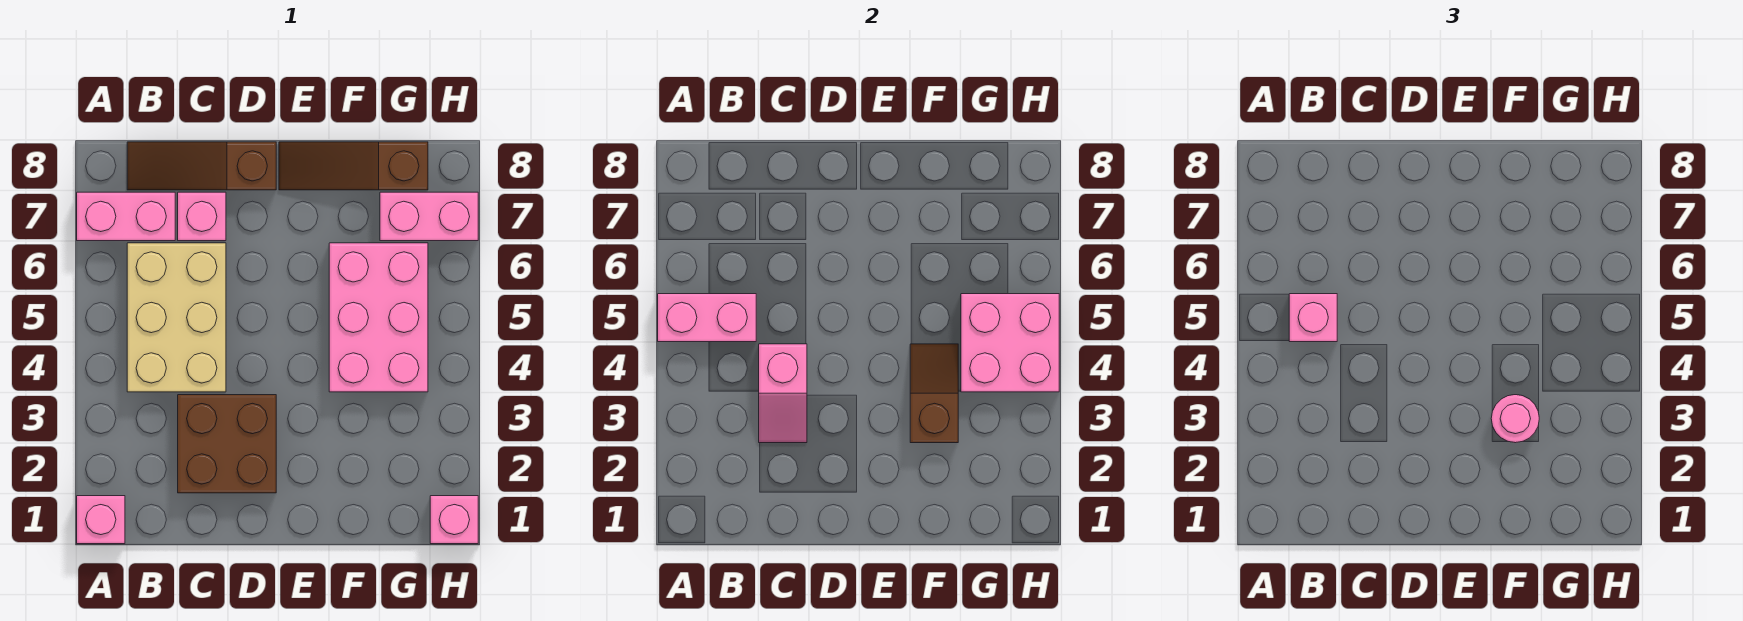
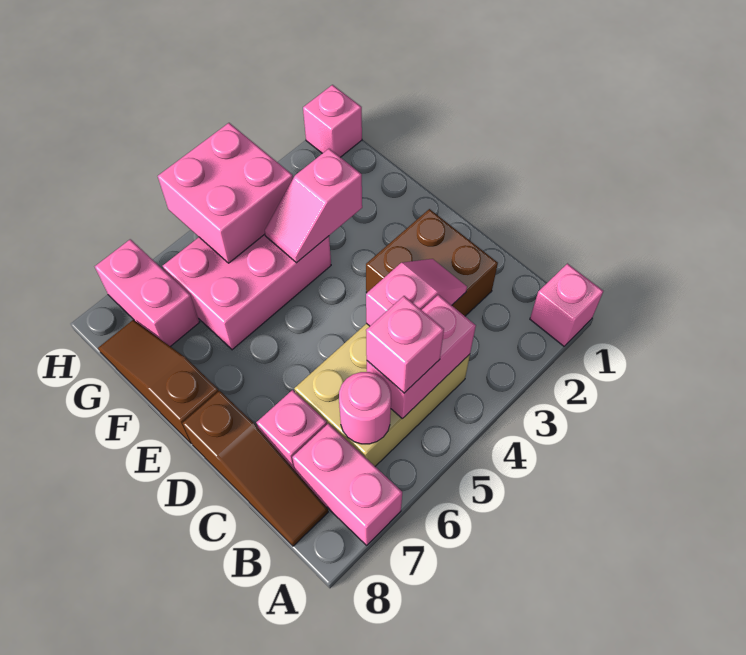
pink 1x2 brick [658,294,756,342] -> pink 1x2 brick turned to [367,295,476,419]
brown 1x3 slope [279,142,428,190] -> brown 1x3 slope turned to [98,320,219,444]
brown 1x2 slope [910,344,958,443] -> pink 1x2 slope [265,149,362,263]
pink 1x1 round brick [1491,395,1539,443] -> pink 1x1 round brick moved to [339,372,391,444]

